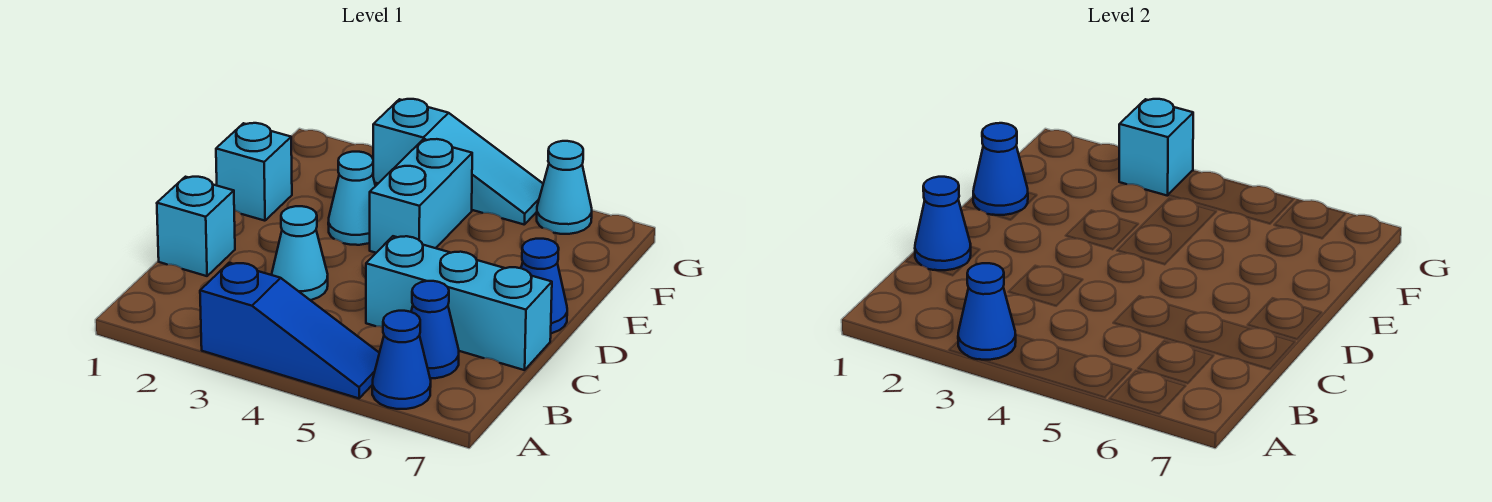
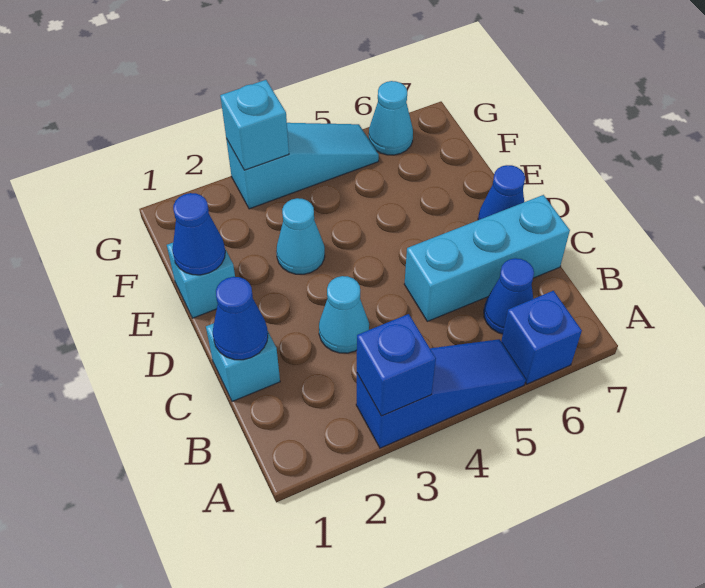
blue 1x1 cone [958,263,1016,360] -> blue 1x1 brick [357,314,436,416]
blue 1x1 cone [372,311,431,409] -> blue 1x1 brick [501,291,582,384]
cyan 1x2 brick [370,139,472,253] -> none

